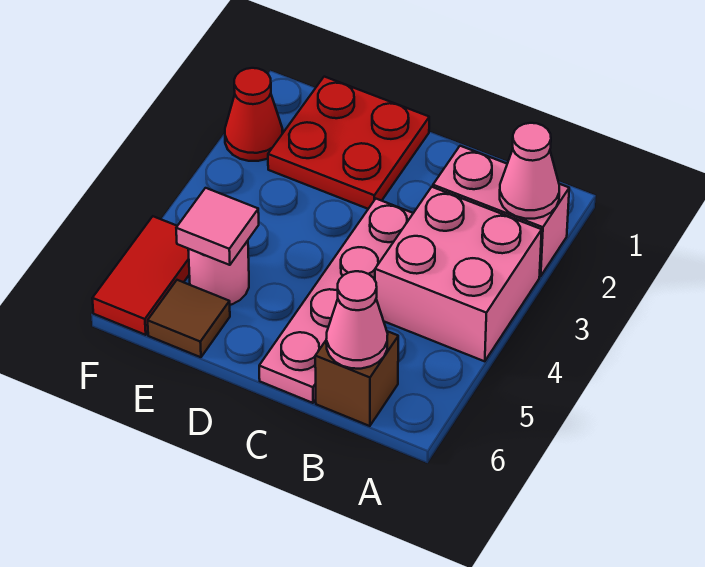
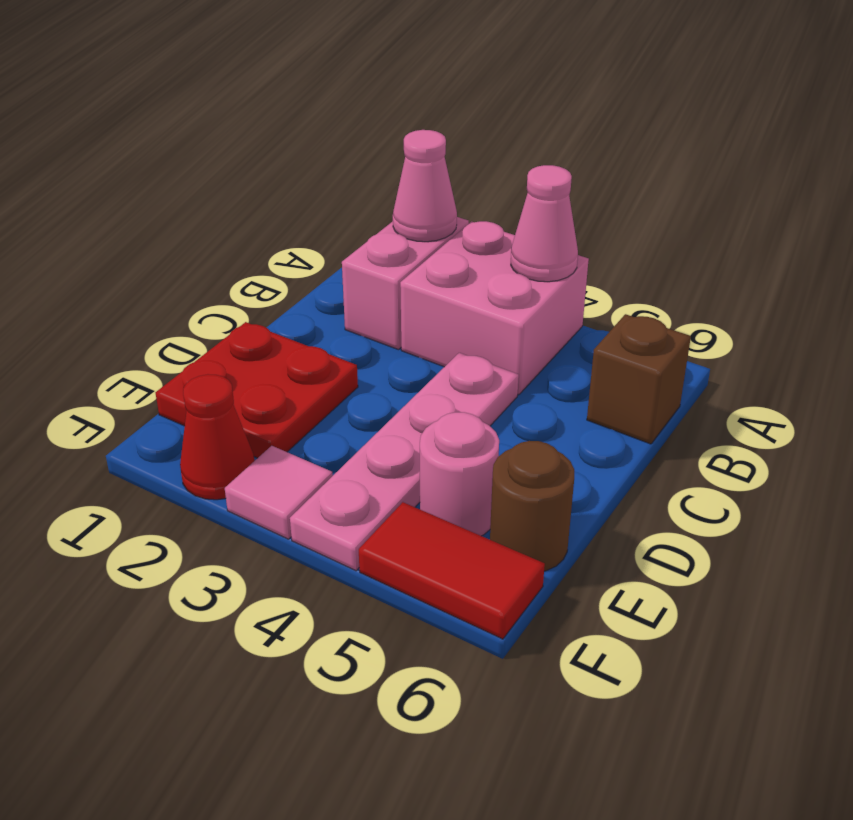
pink 1x1 cone [326,271,388,369] -> pink 1x1 cone moved to [511,165,578,282]
pink 1x4 plate [259,199,413,403] -> pink 1x4 plate turned to [290,353,519,571]
pink 1x1 tile [176,188,259,265] -> pink 1x1 tile moved to [225,446,333,539]
brown 1x1 tile [148,280,230,357] -> brown 1x1 round brick [490,441,574,571]

